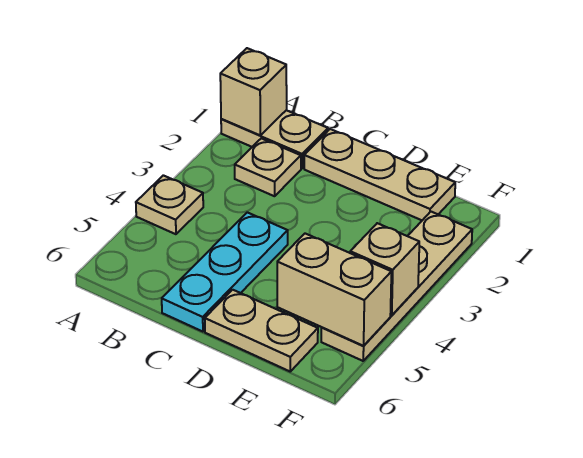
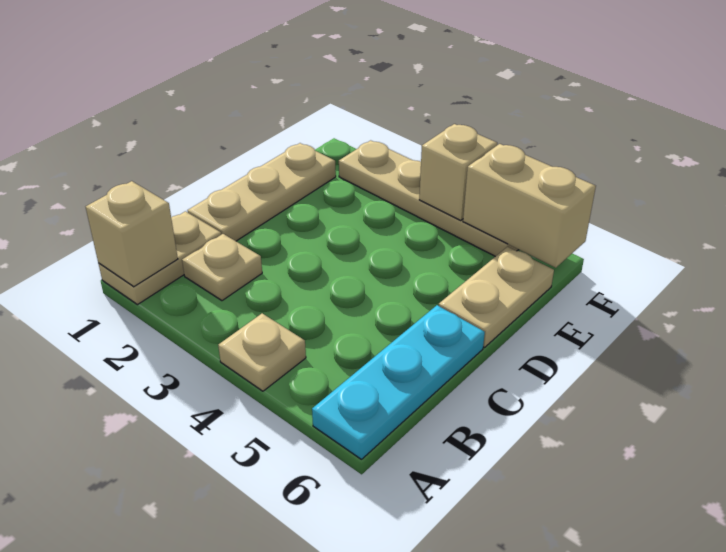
cyan 1x3 plate [162,212,288,332] -> cyan 1x3 plate turned to [312,305,485,459]
tan 1x2 brick [277,234,391,346] -> tan 1x2 brick turned to [463,144,596,268]

